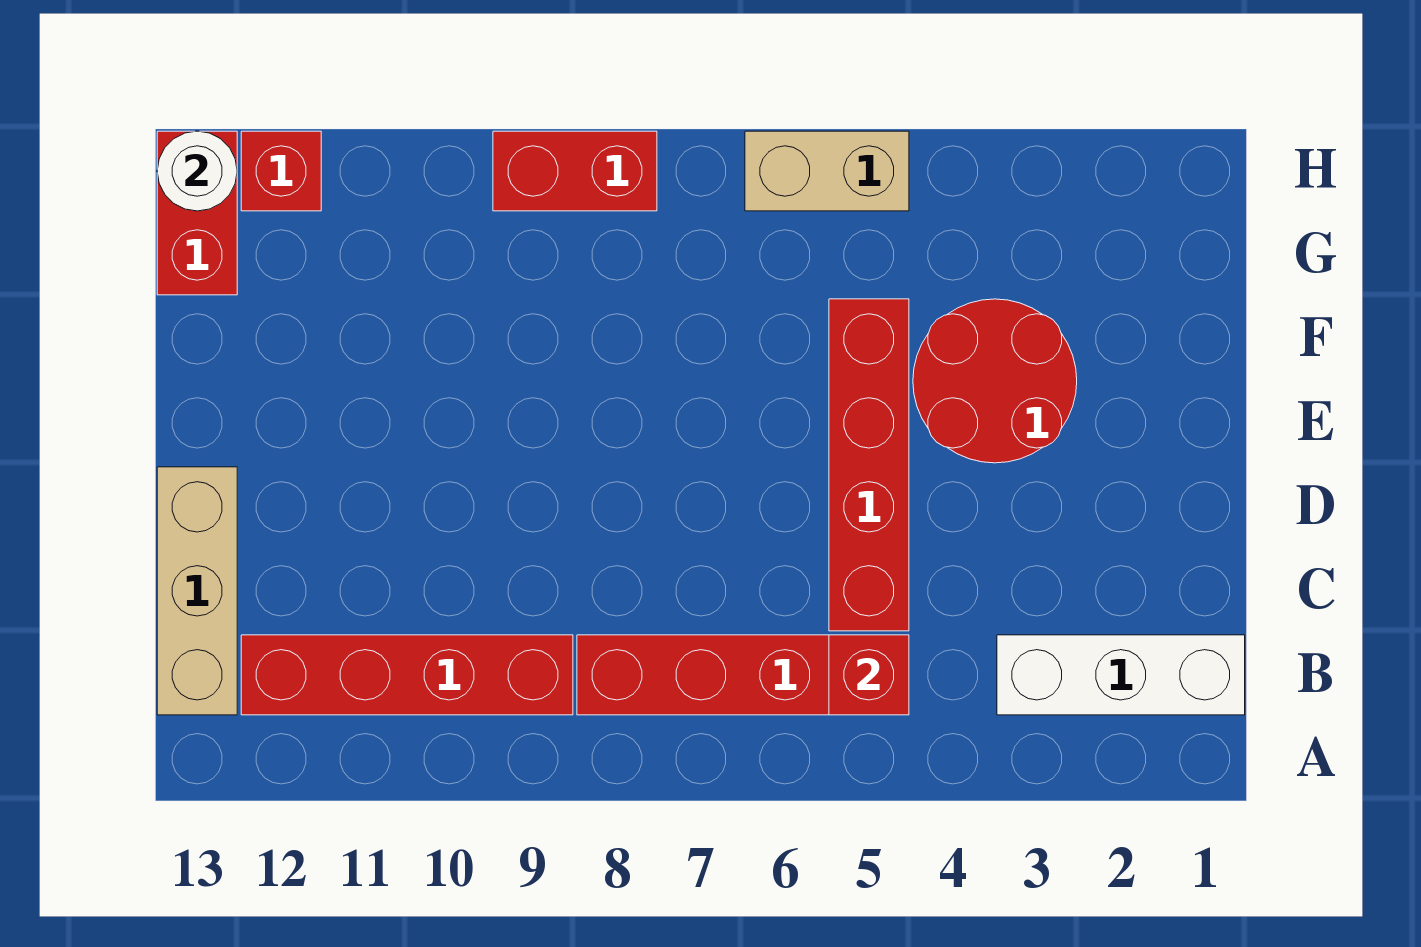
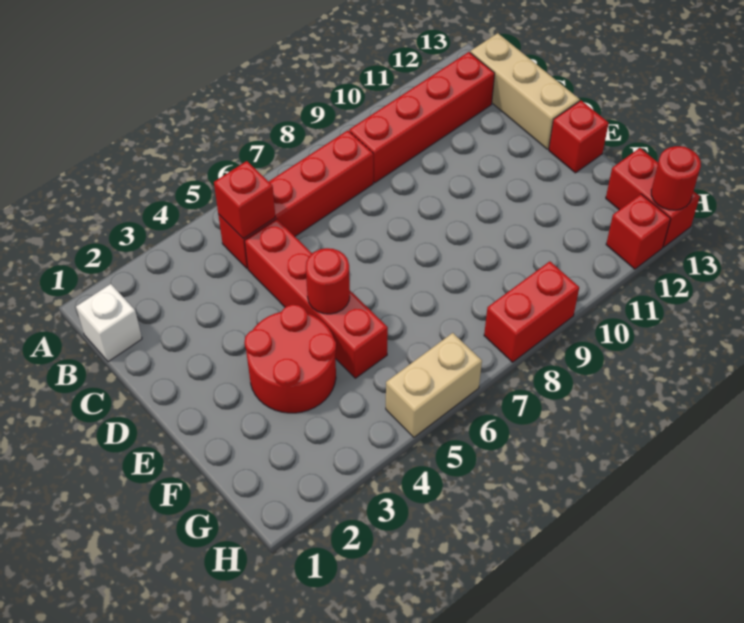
white 1x3 brick [997,635,1245,715] -> white 1x1 brick [76,284,142,362]
none -> red 1x1 round brick [306,248,350,314]
none -> red 1x1 brick [549,101,609,173]
white 1x1 round brick [157,131,237,211] -> red 1x1 round brick [651,146,701,210]

